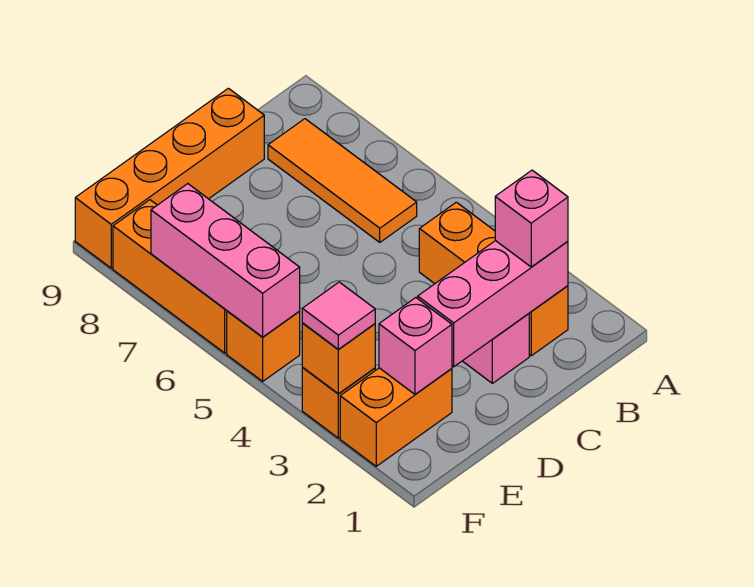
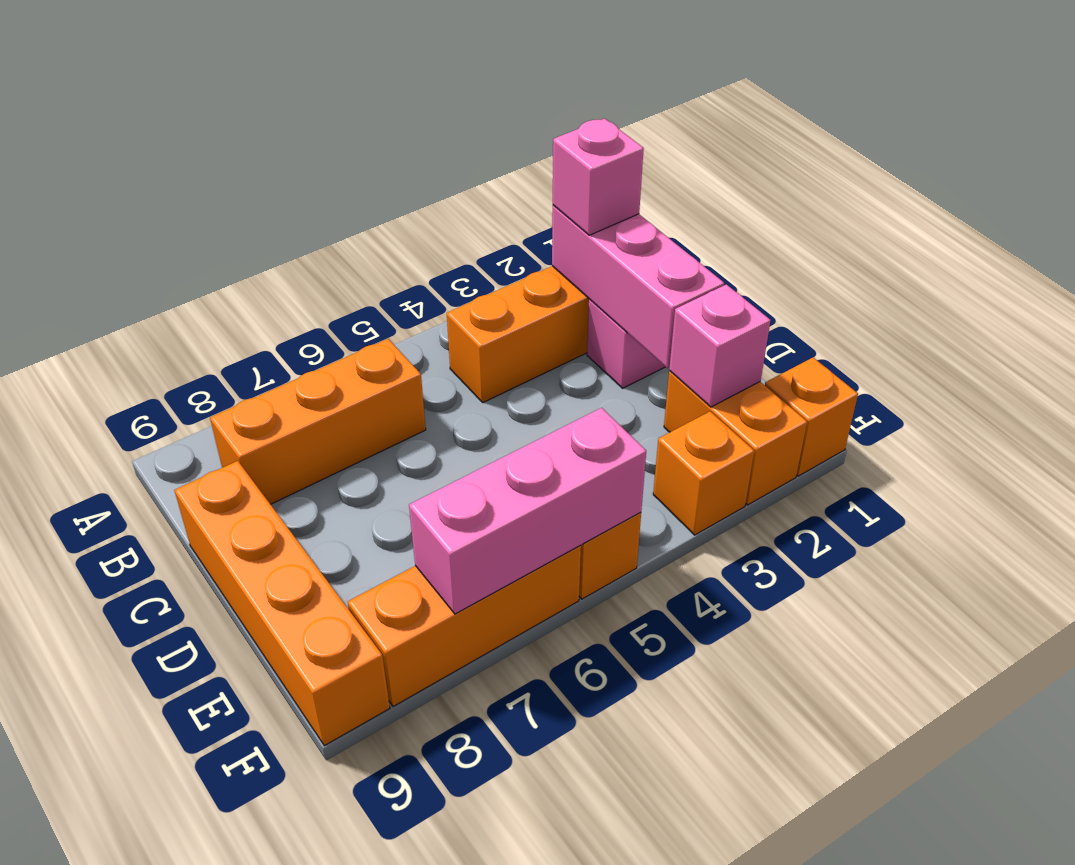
orange 1x3 tile [268,119,417,242] -> orange 1x3 brick [210,339,426,504]
orange 1x1 brick [302,323,375,394] -> orange 1x1 brick moved to [765,358,858,476]
pink 1x1 tile [302,282,375,349] -> none

